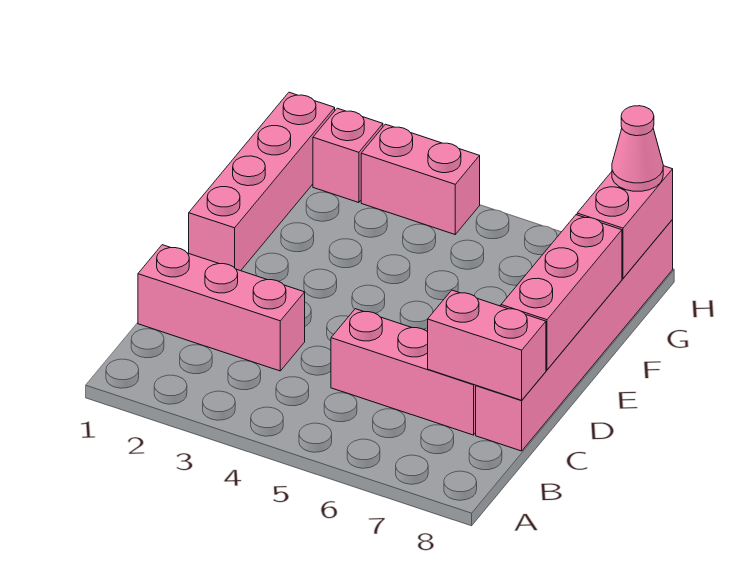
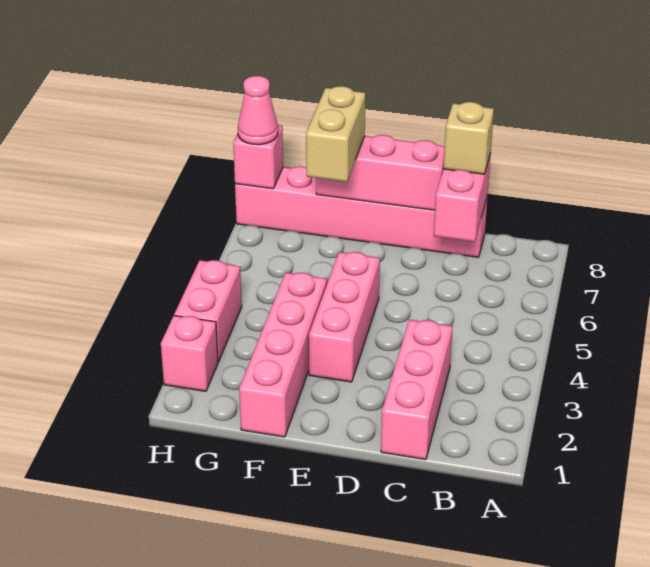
pink 1x3 brick [331,309,476,435] -> pink 1x3 brick moved to [309,252,380,382]
none -> tan 1x1 brick [444,102,494,174]
pink 1x4 brick [189,92,335,271] -> pink 1x4 brick turned to [239,273,327,437]
none -> tan 1x2 brick [306,86,365,182]
pink 1x2 brick [577,166,673,278] -> pink 1x1 brick [233,125,283,189]

